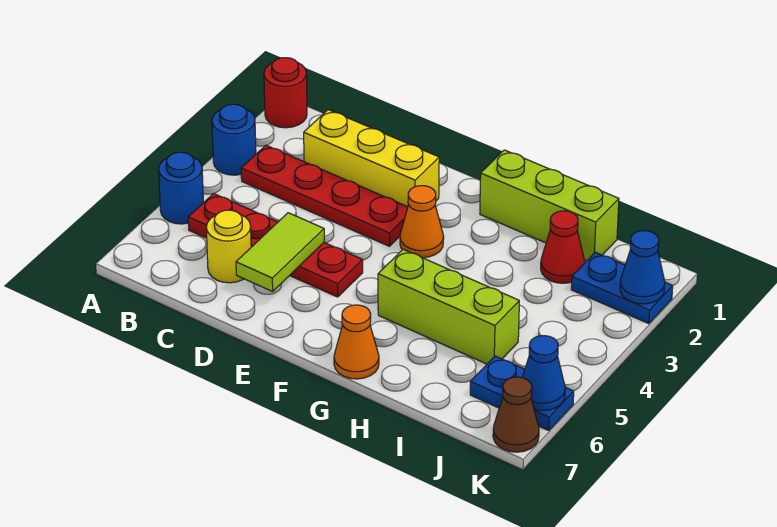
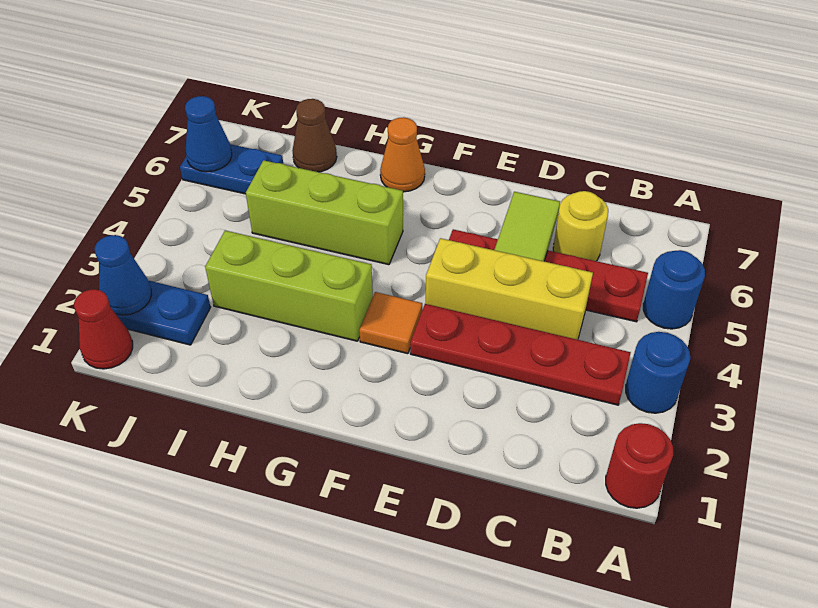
yellow 1x3 brick [304,110,439,207] -> yellow 1x3 brick moved to [426,238,593,340]
orange 1x1 cone [400,186,444,258] -> orange 1x1 tile [359,292,422,354]
lime 1x3 brick [480,150,619,260] -> lime 1x3 brick moved to [205,230,373,341]
red 1x1 cone [541,211,585,283] -> red 1x1 cone moved to [74,289,133,369]
brown 1x1 cone [493,377,539,452] -> brown 1x1 cone moved to [292,99,337,172]

